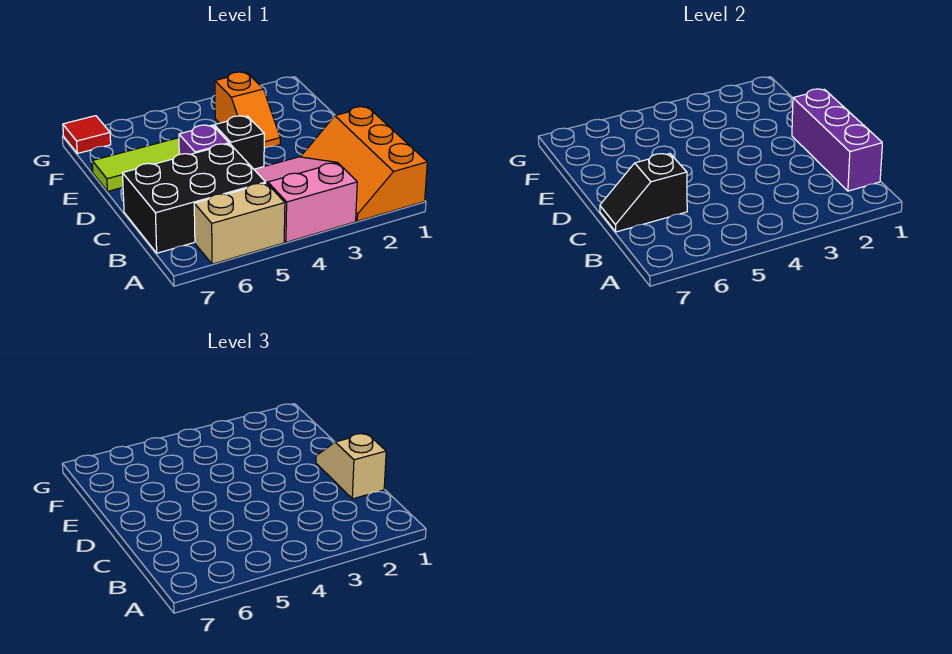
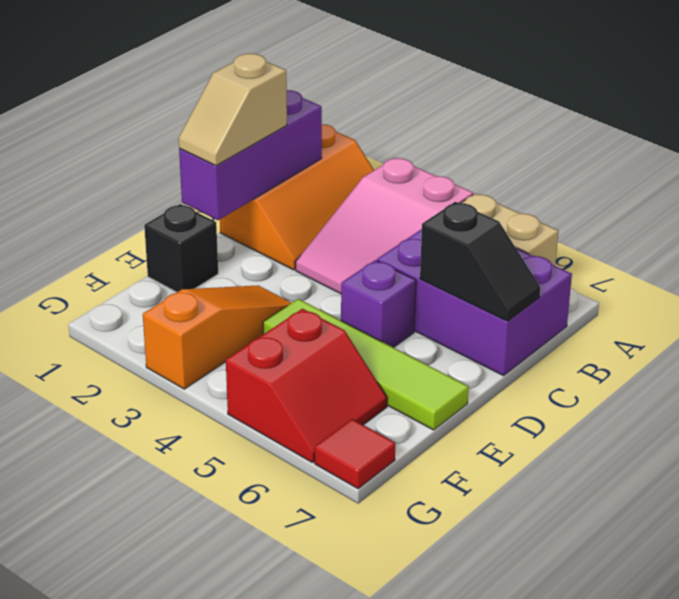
black 2x3 brick [123,144,266,253] -> purple 2x3 brick [377,229,572,376]
black 1x1 brick [214,116,264,169] -> black 1x1 brick moved to [144,204,218,292]
orange 1x2 slope [215,72,280,148] -> orange 1x3 slope [143,285,291,389]
none -> red 2x2 slope [226,309,387,463]

